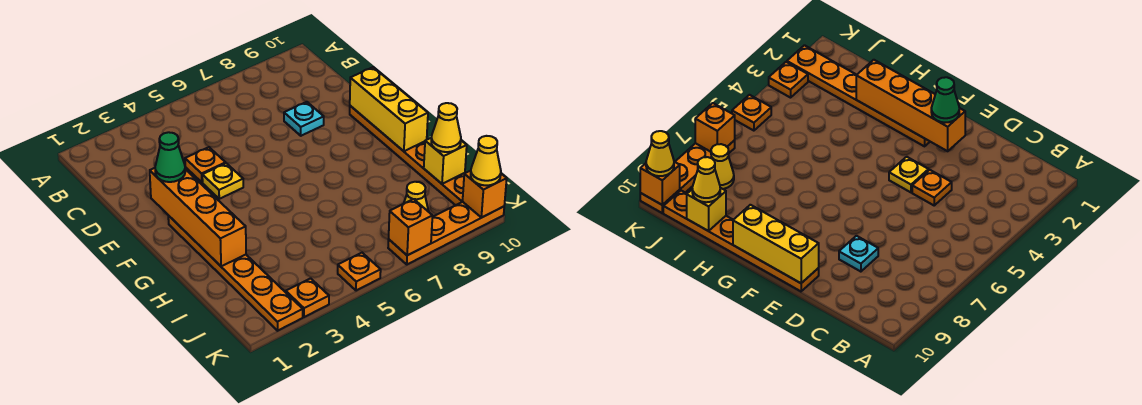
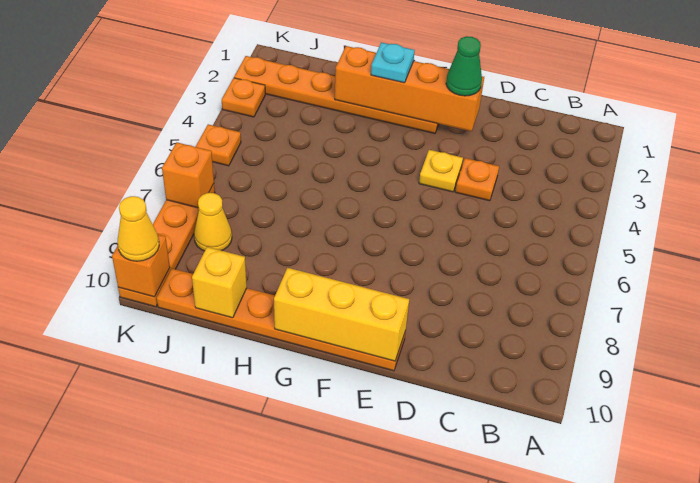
cyan 1x1 plate [284,102,324,136] -> cyan 1x1 plate moved to [371,42,415,83]
yellow 1x1 cone [431,103,461,152] -> none

